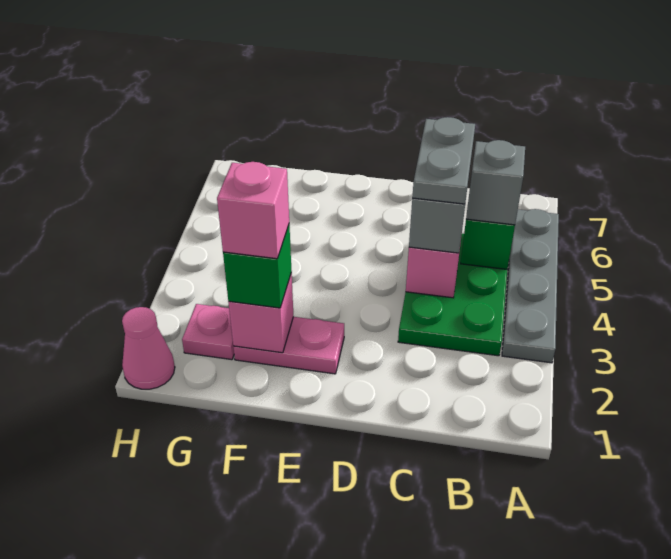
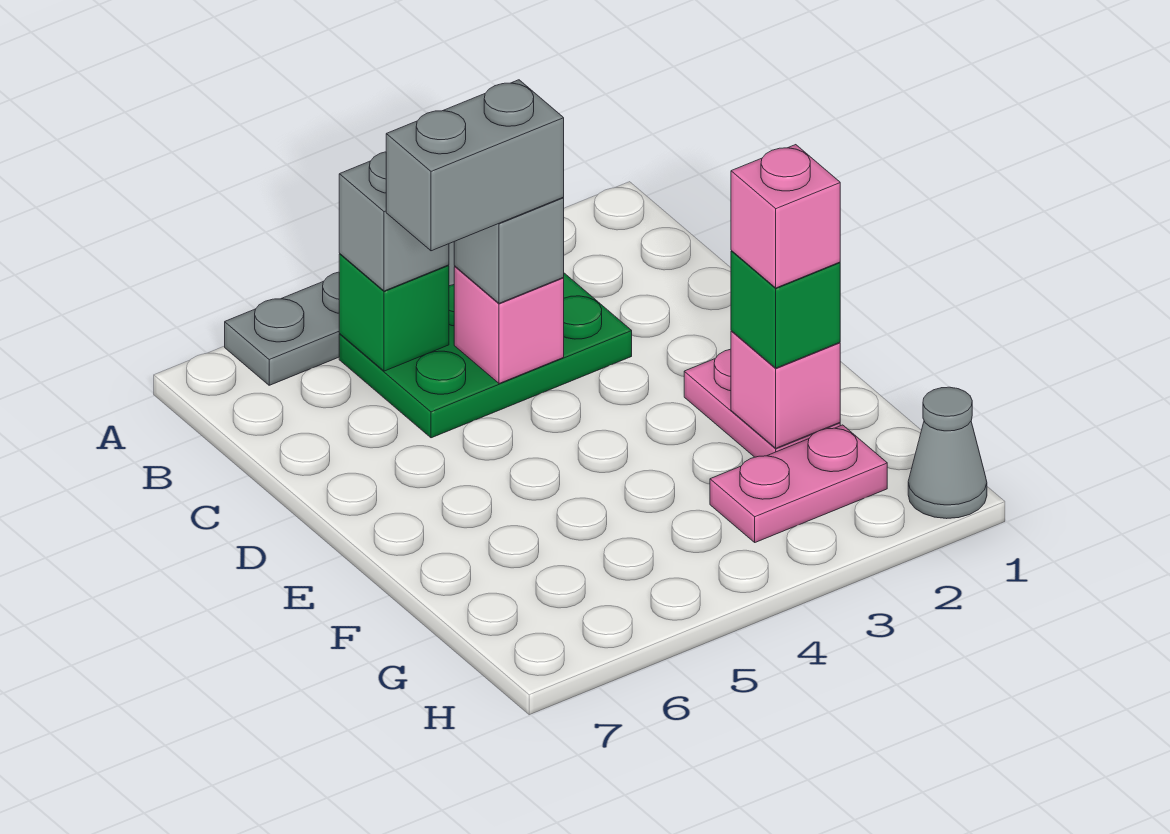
grey 1x2 plate [412,117,475,204] -> grey 1x2 brick [386,80,564,251]
pink 1x1 plate [182,304,234,360] -> pink 1x2 plate [710,425,887,542]
pink 1x1 cone [122,307,175,389] -> grey 1x1 cone [908,387,987,519]

